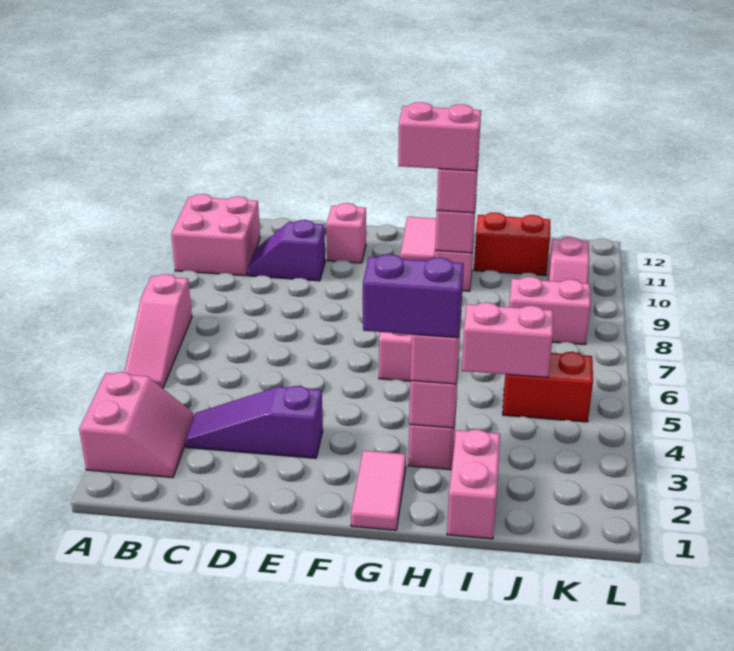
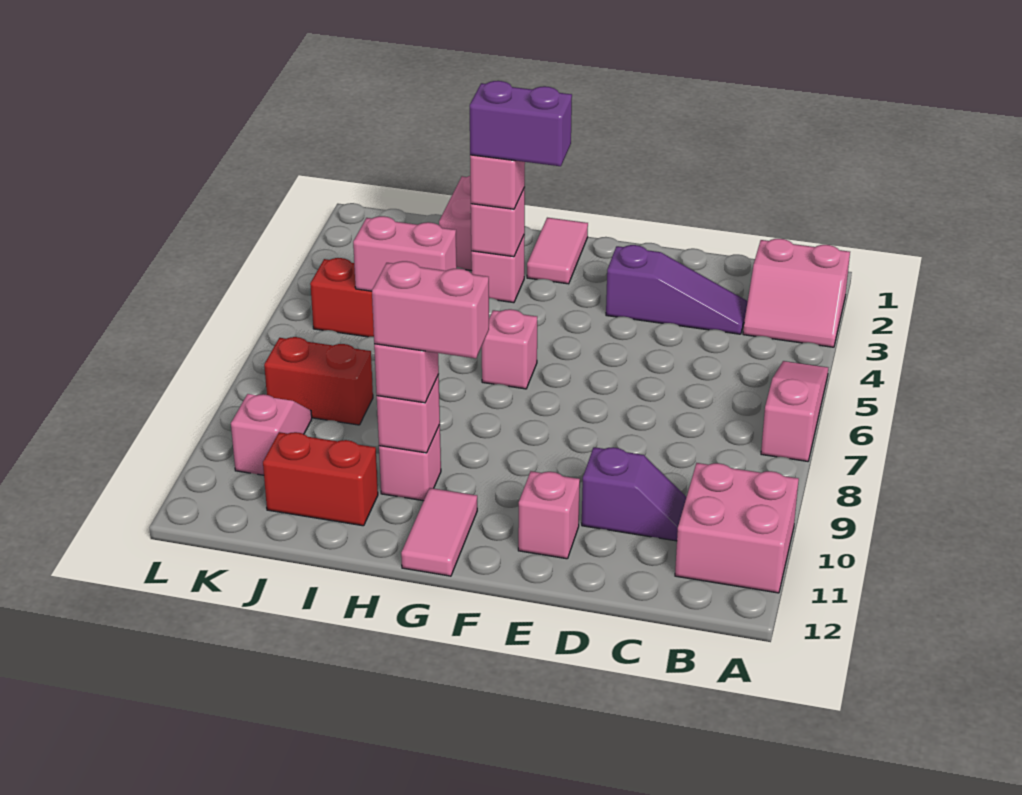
pink 2x2 slope [79,372,194,478] -> pink 2x2 slope turned to [743,239,850,347]
pink 1x2 brick [509,277,591,345] -> red 1x2 brick [264,337,373,425]

